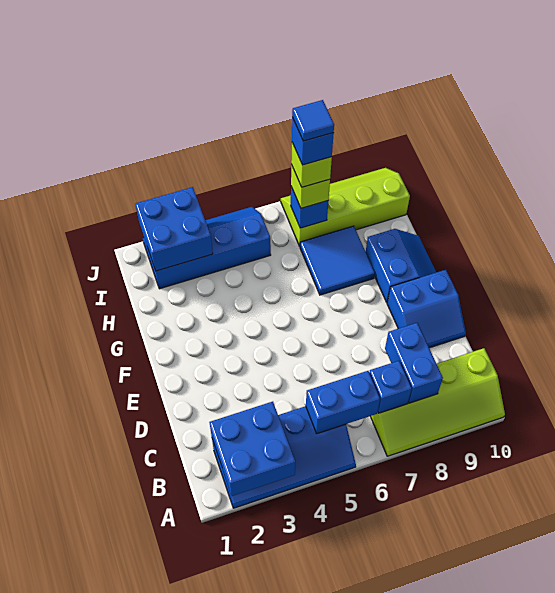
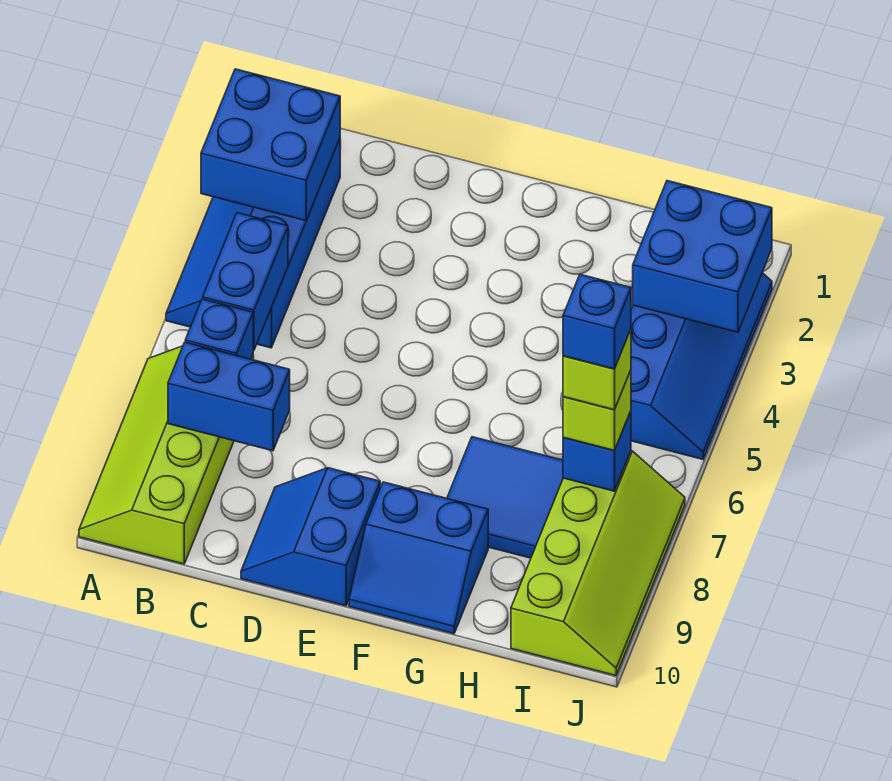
blue 1x1 tile [292,100,334,141] -> none

